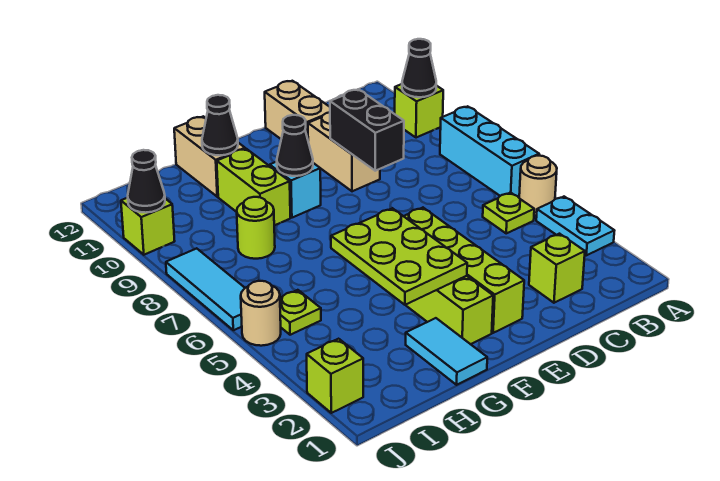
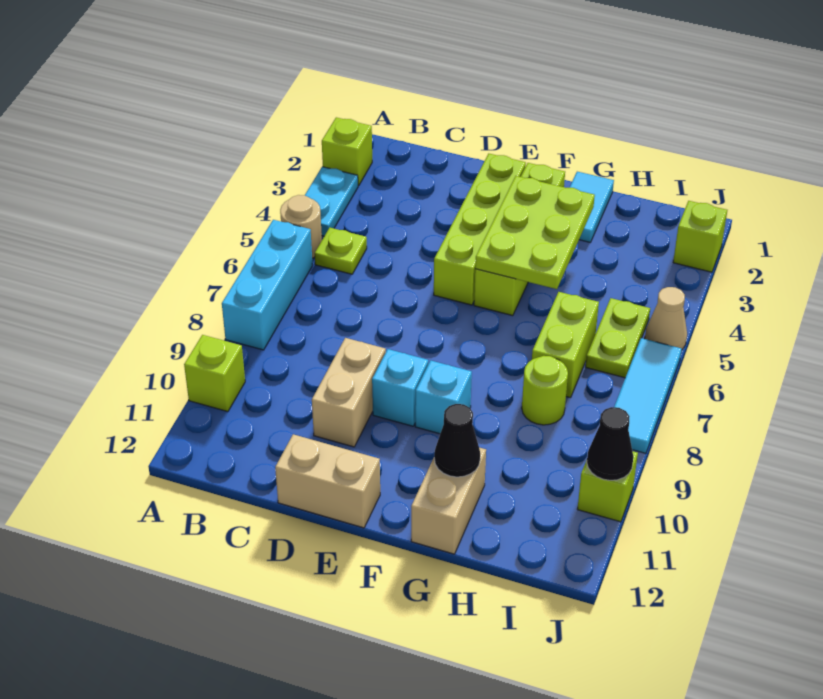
black 1x1 cone [402,39,436,97] -> none
lime 1x1 brick [529,234,585,303] -> lime 1x1 brick moved to [322,117,372,186]
black 1x2 brick [330,89,404,171] -> none
tan 1x2 brick [265,81,330,139] -> tan 1x2 brick turned to [275,434,380,528]
none -> cyan 1x1 brick [372,349,428,426]
black 1x1 cone [277,115,313,176] -> none
lime 1x2 brick [217,149,290,226] -> lime 1x2 brick moved to [532,292,599,398]
lime 1x1 plate [280,290,321,335] -> lime 1x2 plate [586,298,650,378]
tan 1x1 round brick [241,281,281,346] -> tan 1x1 cone [645,287,687,349]

